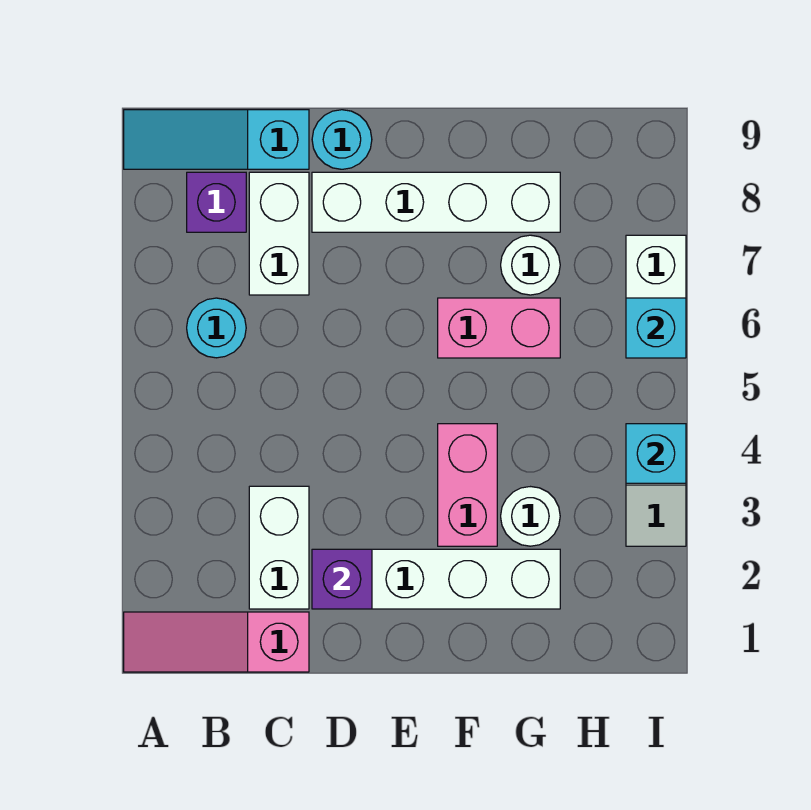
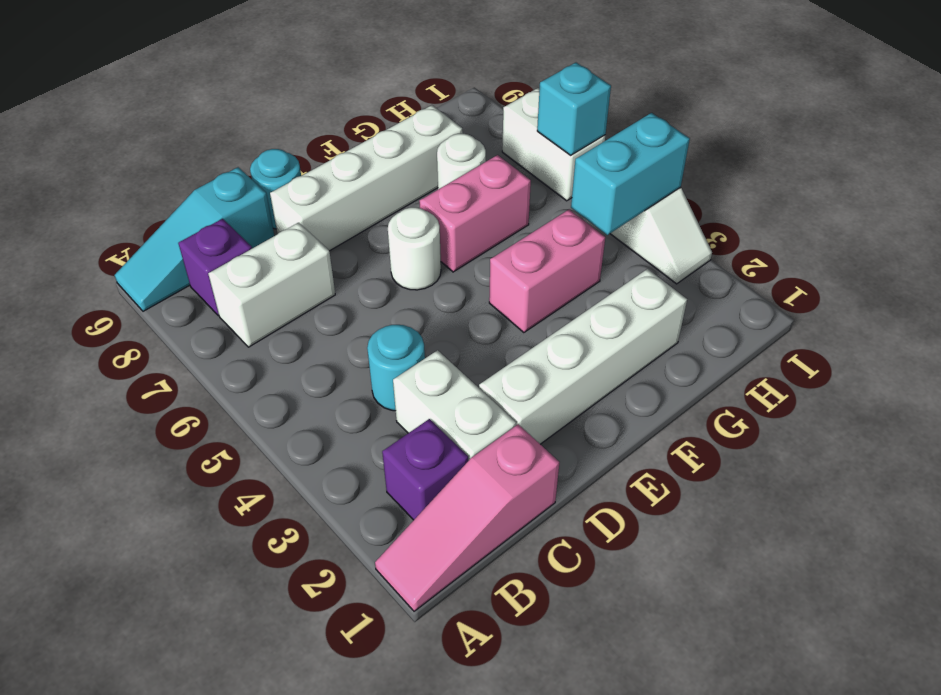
cyan 1x1 round brick [187,298,246,358] -> cyan 1x1 round brick moved to [367,325,425,411]
white 1x2 brick [249,172,309,295] -> white 1x2 brick turned to [208,223,335,347]
purple 1x1 brick [312,549,372,609] -> purple 1x1 brick moved to [382,419,468,520]
pink 1x2 brick [438,424,497,546] -> pink 1x2 brick turned to [489,210,605,333]
white 1x1 round brick [501,487,560,546] -> white 1x1 round brick moved to [388,207,441,290]
cyan 1x1 brick [626,424,686,483] -> cyan 1x2 brick [571,113,690,235]

